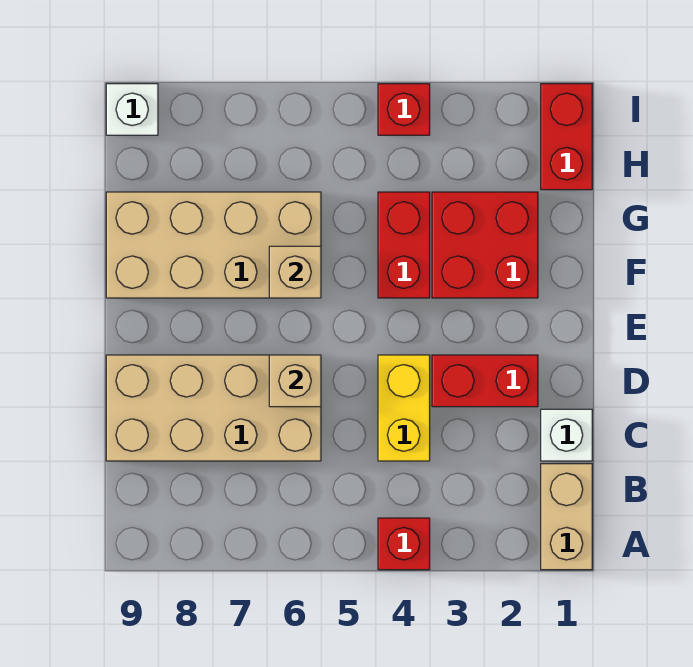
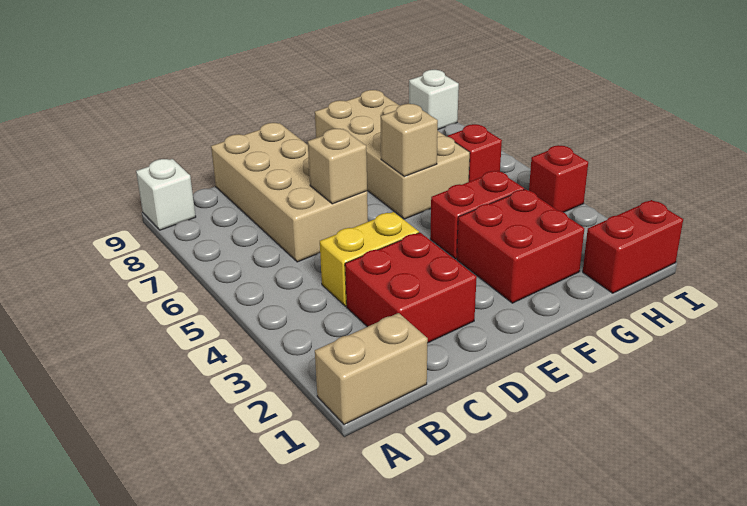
red 1x1 brick [378,518,430,570] -> red 1x1 brick moved to [447,124,502,182]
white 1x1 brick [541,409,592,461] -> white 1x1 brick moved to [136,159,196,230]
red 1x2 brick [432,355,538,407] -> red 2x2 brick [345,233,477,343]

